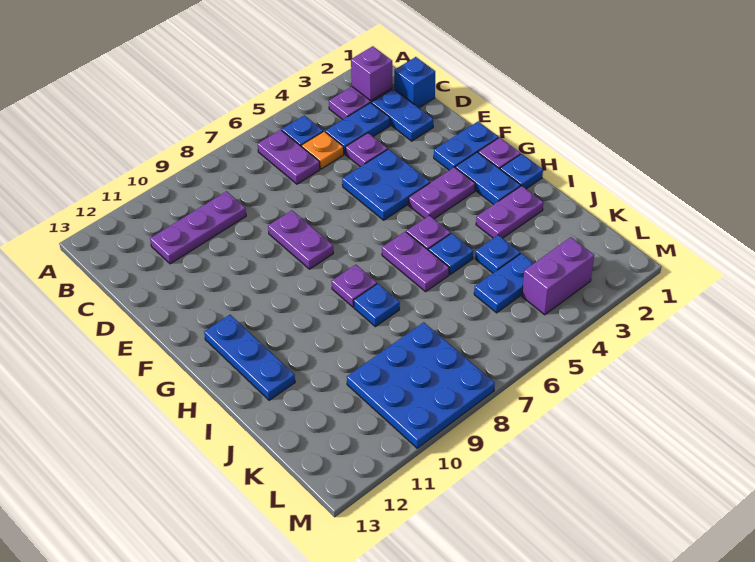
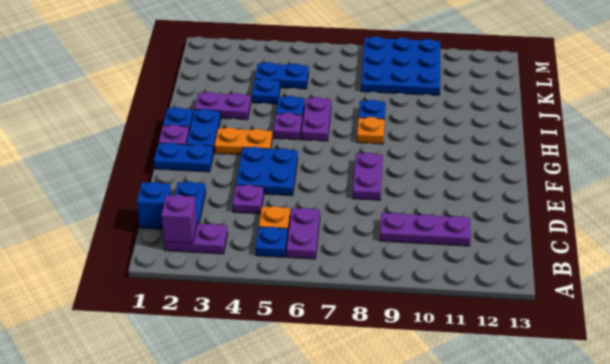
blue 1x2 plate [325,103,390,154] -> none
purple 1x2 plate [409,167,475,219] -> orange 1x2 plate [215,127,272,155]
blue 1x3 plate [204,315,295,400] -> none
purple 1x1 plate [332,265,377,307] -> orange 1x1 plate [357,117,385,144]
purple 1x2 brick [522,237,594,315] -> none

